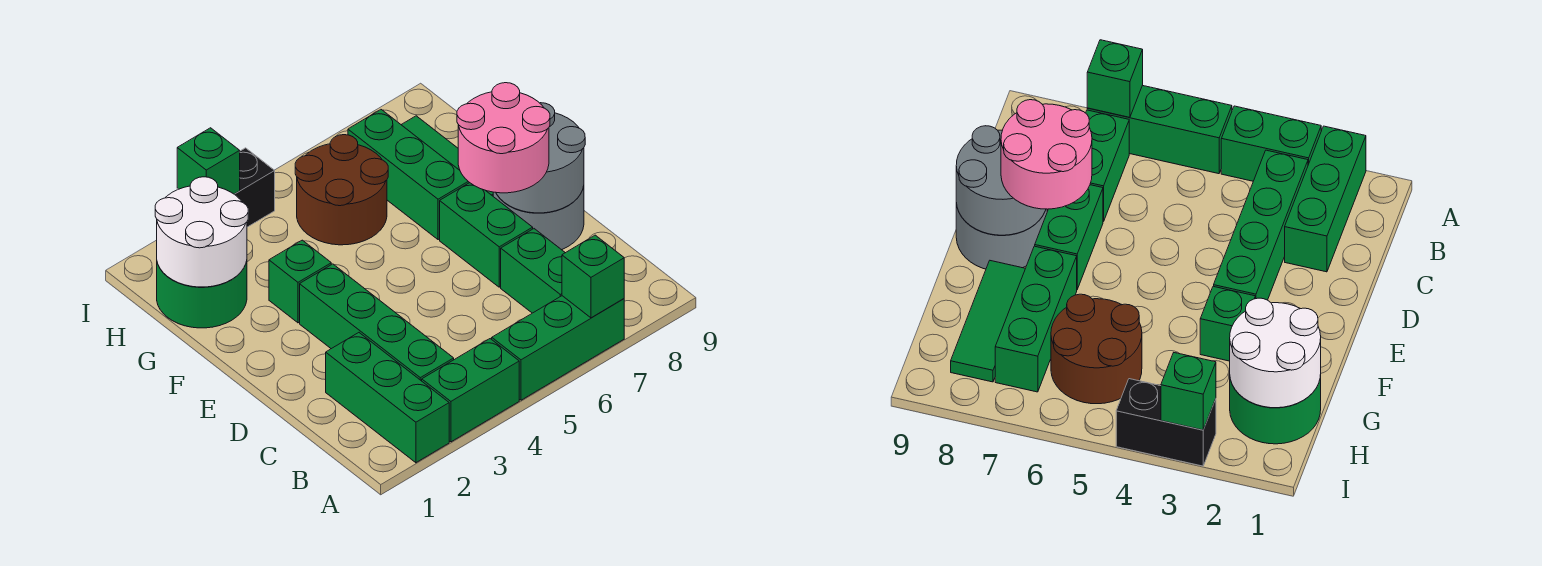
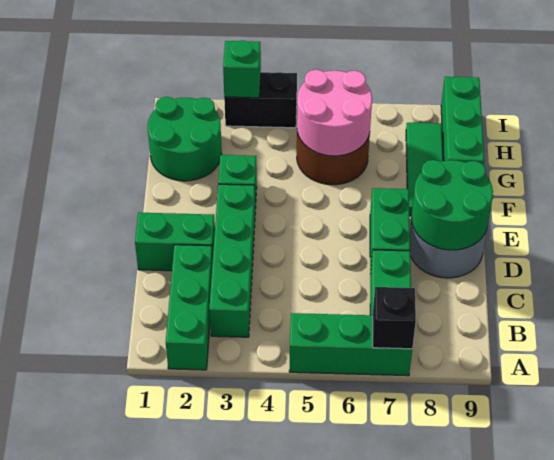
green 1x2 brick [422,339,519,442] -> green 1x2 brick moved to [135,213,215,271]
green 1x1 brick [562,235,624,318] -> black 1x1 brick [373,287,416,349]
pink 2x2 round brick [457,83,550,193] -> pink 2x2 round brick moved to [297,70,372,156]
grey 2x2 round brick [496,103,585,213] -> green 2x2 round brick [411,160,493,250]
green 1x3 brick [348,110,469,240] -> green 1x3 brick moved to [441,77,484,165]
white 2x2 round brick [155,177,248,287] -> none

